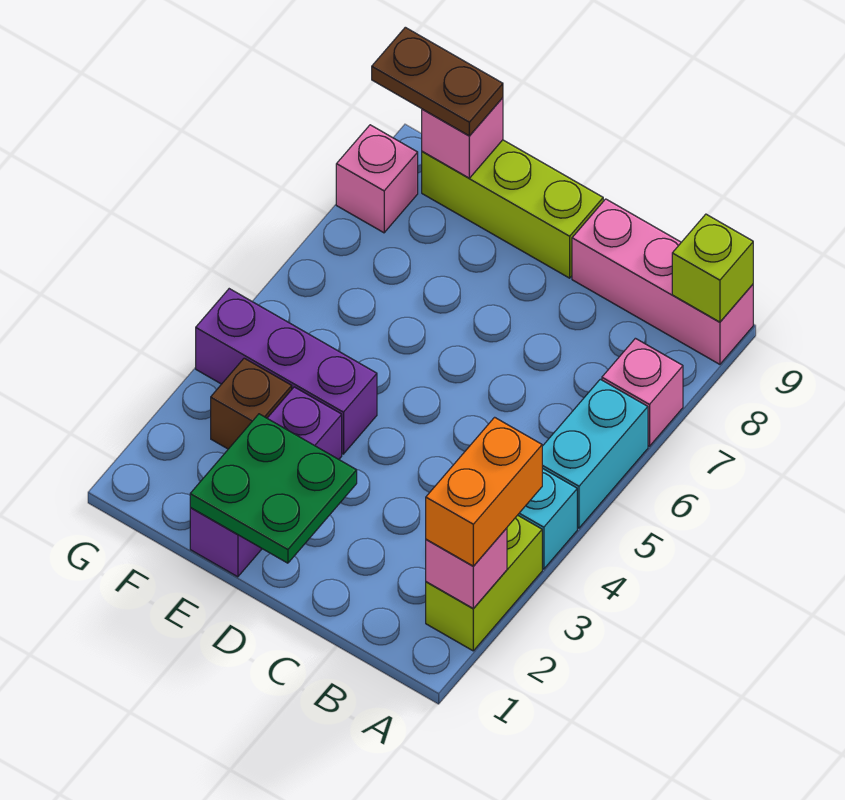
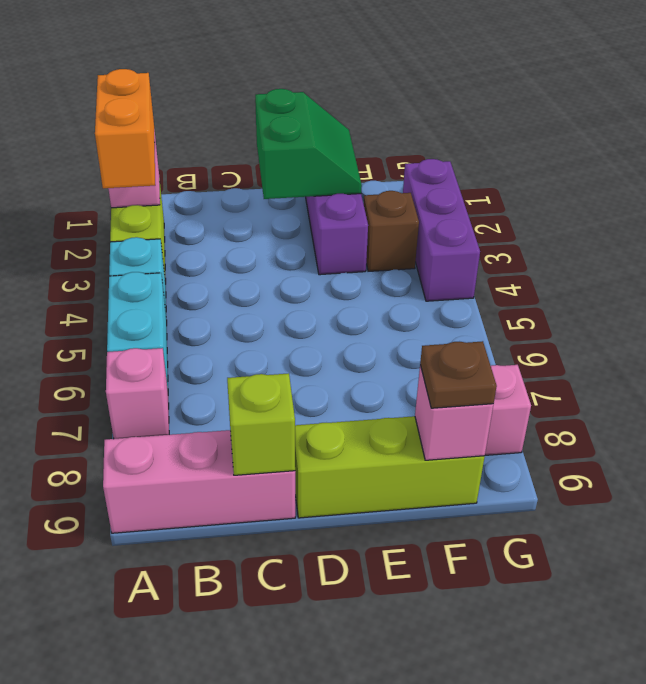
lime 1x1 brick [672,214,753,322] -> lime 1x1 brick moved to [227,373,295,475]
green 2x2 plate [190,414,357,563] -> green 2x2 slope [255,89,362,199]
purple 1x3 brick [196,289,377,454] -> purple 1x3 brick turned to [403,159,480,301]
brown 1x2 plate [372,27,503,136] -> brown 1x1 plate [420,341,497,408]

